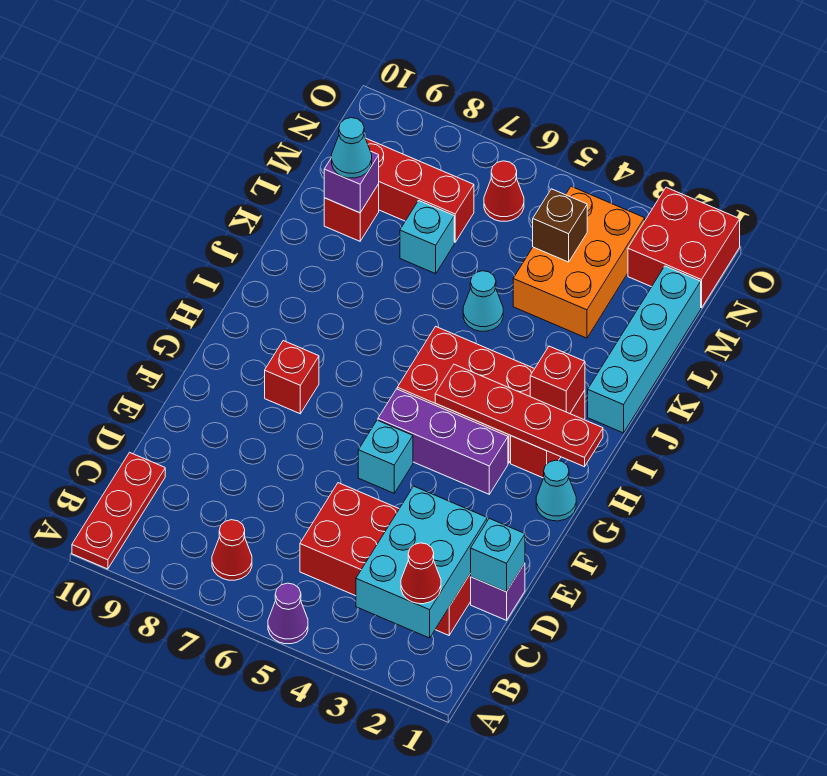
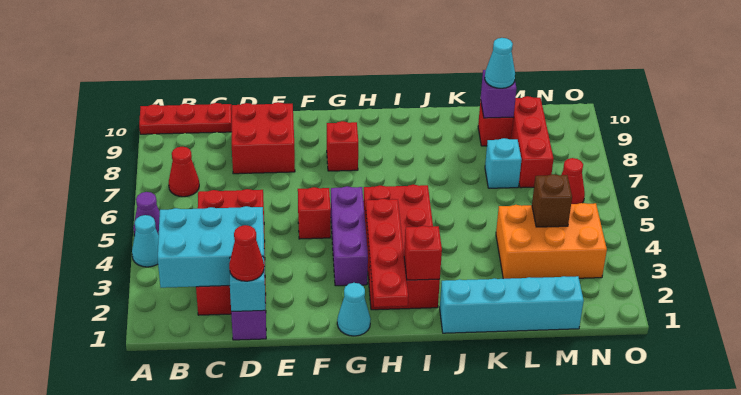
red 1x1 cone [401,543,441,604] -> red 1x1 cone moved to [229,225,264,281]
cyan 1x1 brick [358,420,413,493] -> red 1x1 brick [298,187,331,239]
cyan 1x1 cone [463,271,503,331] -> cyan 1x1 cone moved to [132,215,159,267]
red 2x2 brick [628,187,740,308] -> red 2x2 brick moved to [232,102,295,174]

